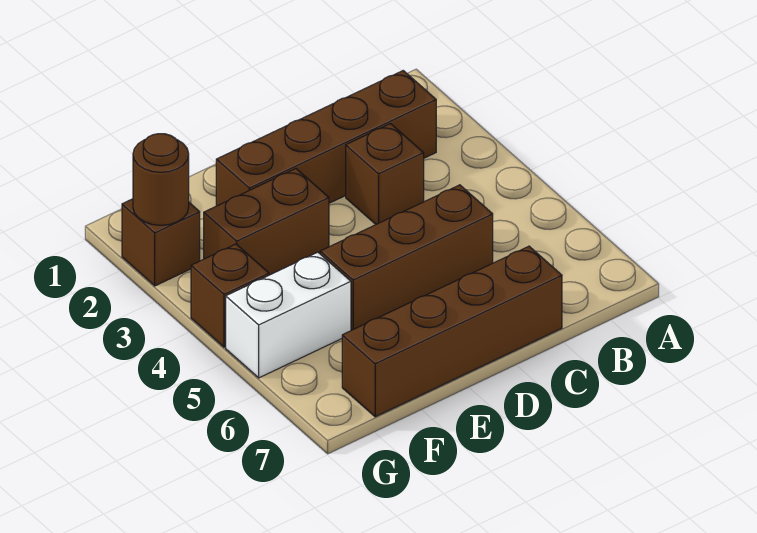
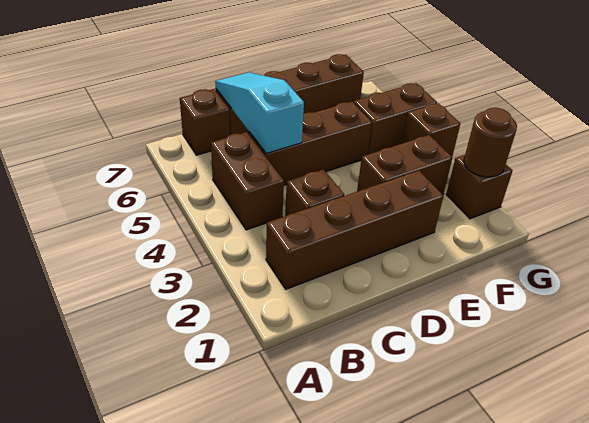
none -> brown 1x2 brick [211,132,284,230]
none -> brown 1x1 brick [180,89,230,155]
none -> cyan 1x3 slope [215,72,304,154]
white 1x2 brick [226,252,351,378] -> brown 1x2 brick [354,83,437,154]

